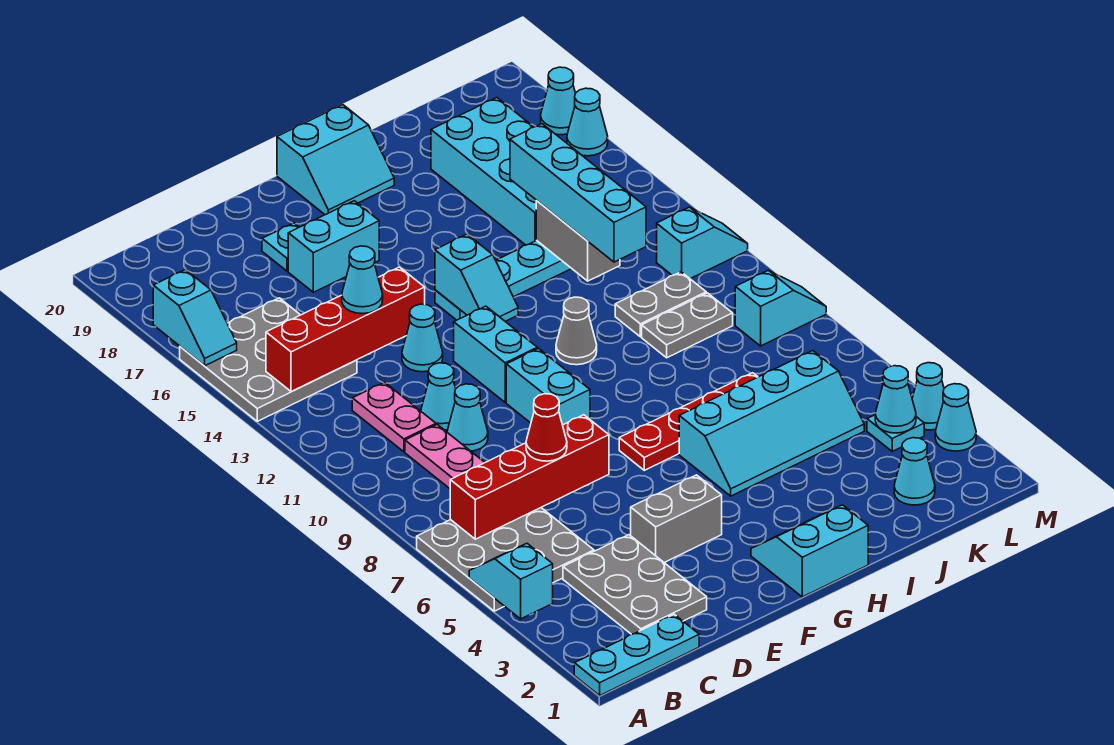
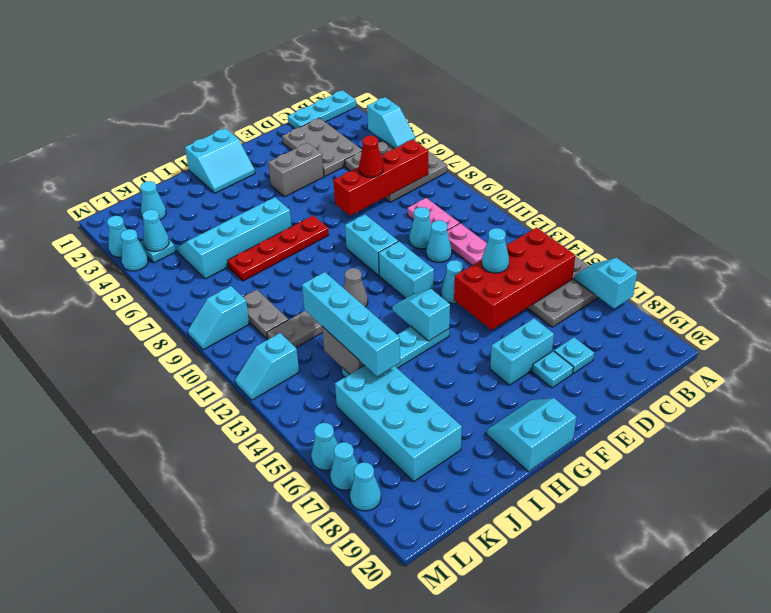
red 1x4 brick [266,267,425,392] -> red 2x4 brick [454,228,575,330]
none -> cyan 1x1 plate [554,337,594,373]
grey 1x2 plate [642,293,733,358] -> grey 1x2 plate turned to [243,290,288,339]
none -> cyan 1x1 cone [311,423,338,470]

